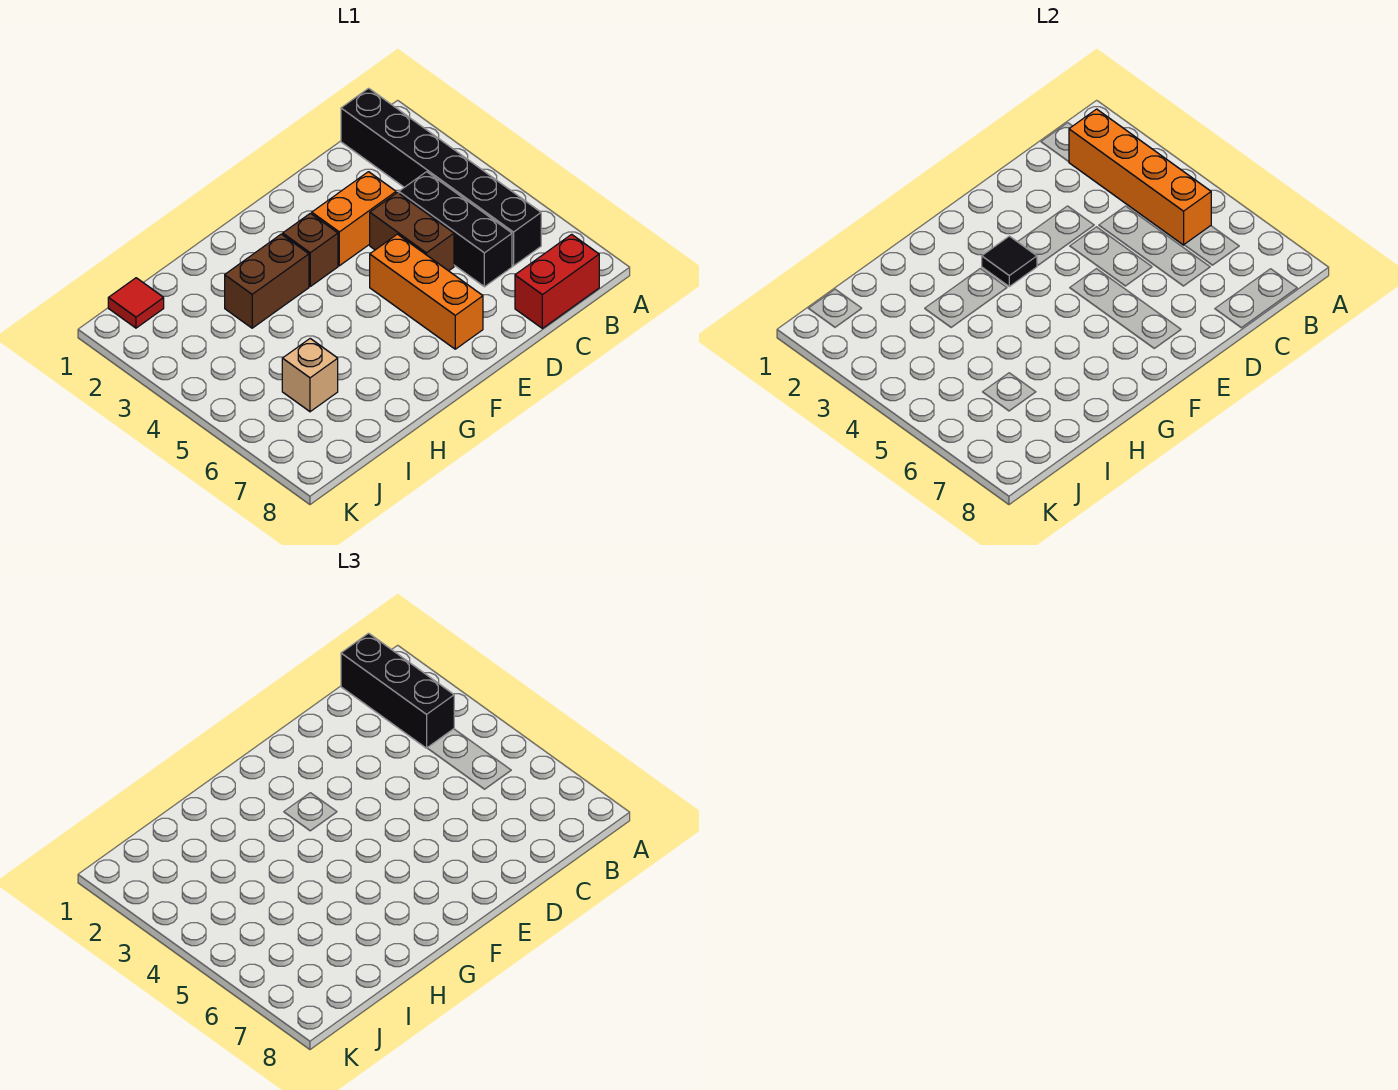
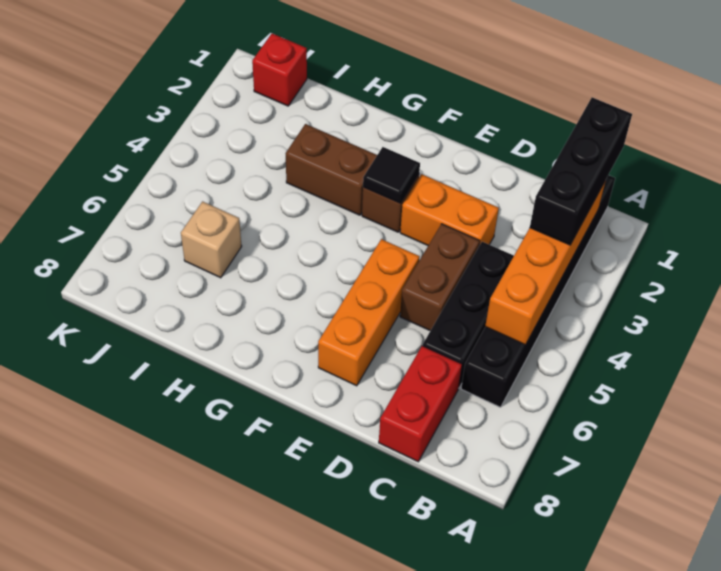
red 1x2 brick [515,234,599,328] -> red 1x2 brick turned to [379,346,462,462]
red 1x1 tile [108,278,164,328] -> red 1x1 brick [252,34,307,106]

